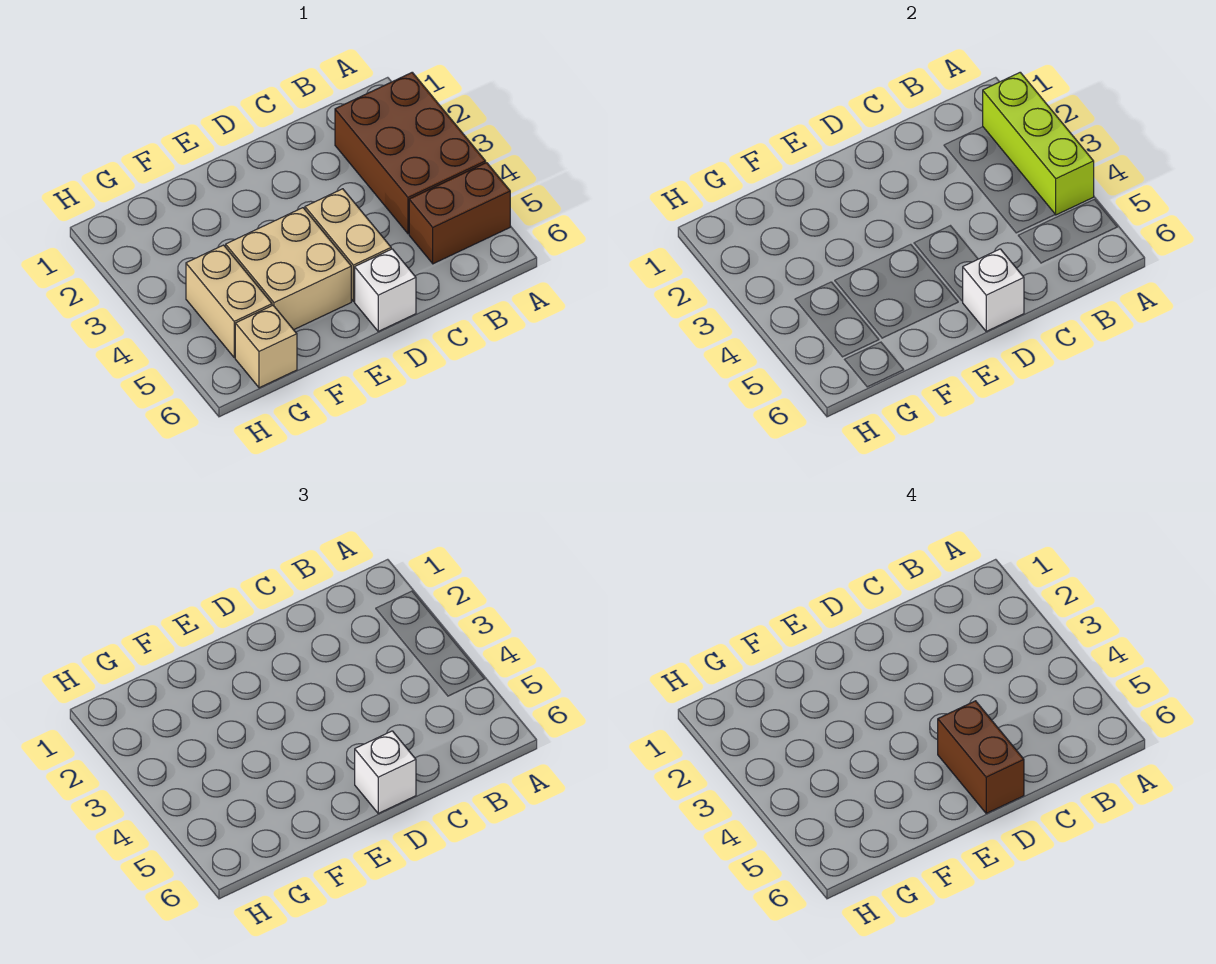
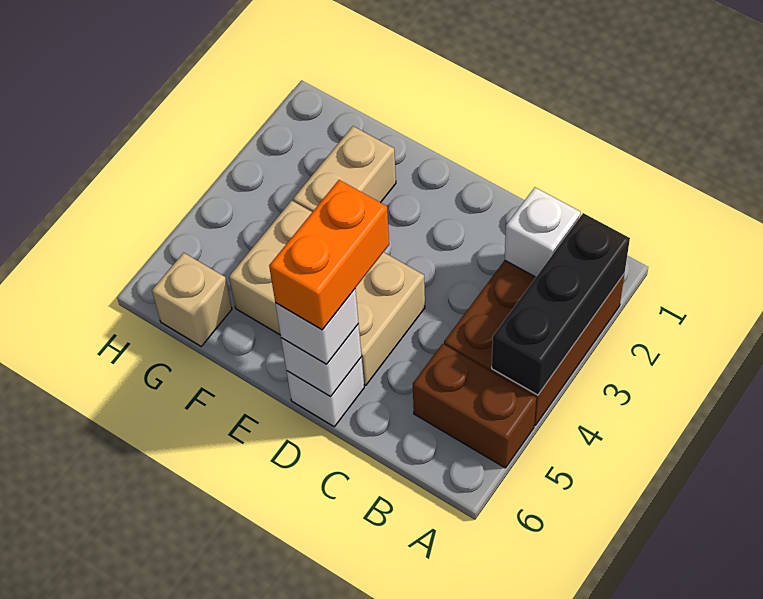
lime 1x3 brick [983,72,1094,215] -> black 1x3 brick [492,213,630,395]
none -> white 1x1 brick [505,187,581,277]
brown 1x2 brick [938,701,1024,813] -> orange 1x2 brick [269,180,389,330]
tan 1x2 brick [186,245,272,358] -> tan 1x2 brick moved to [293,126,396,212]

